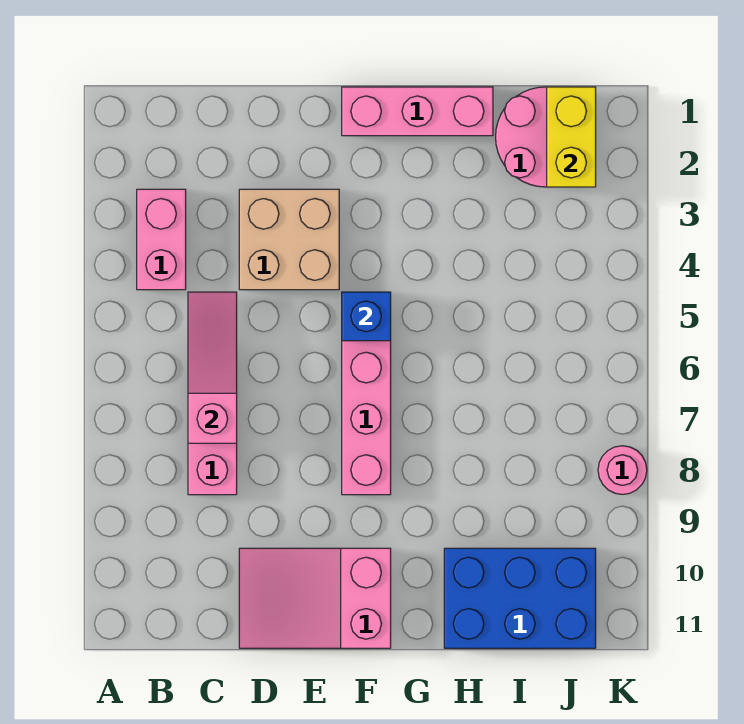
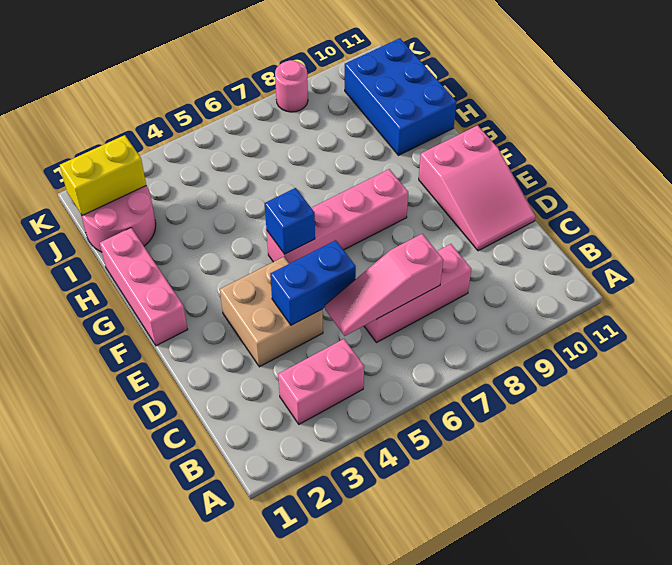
none -> blue 1x2 brick [270,240,356,325]

